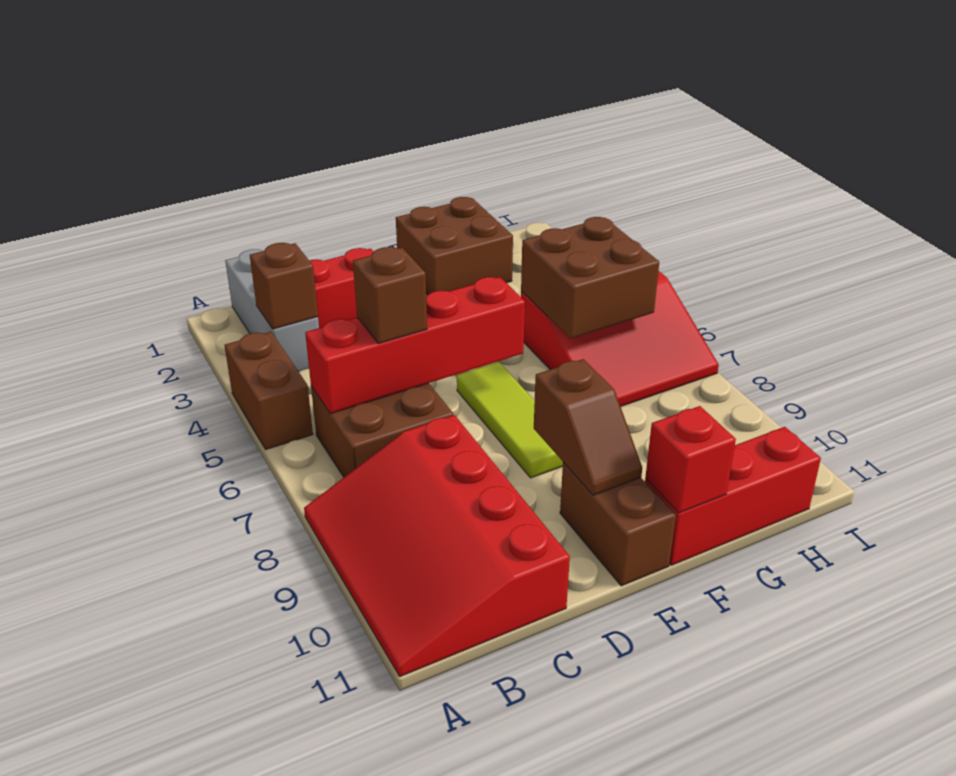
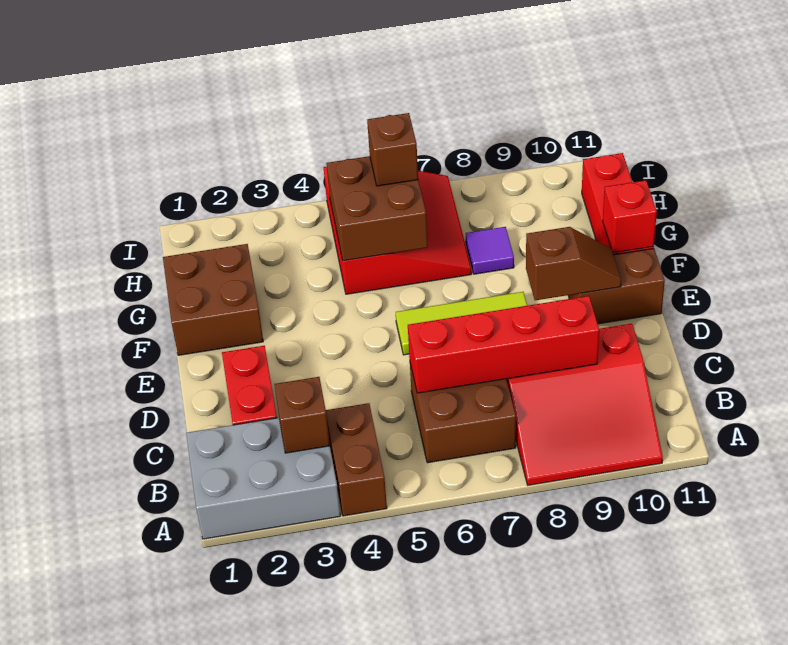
brown 1x2 brick [224,332,313,450] -> brown 1x2 brick turned to [326,403,387,516]
red 3x4 slope [304,415,570,677] -> red 3x3 slope [507,323,663,485]
grey 1x3 brick [225,249,319,372] -> grey 2x3 brick [186,418,340,539]
red 1x4 brick [305,277,525,414] -> red 1x4 brick turned to [408,296,599,393]
brown 1x1 brick [353,247,427,344] -> brown 1x1 brick moved to [367,113,418,186]
none -> purple 1x1 tile [466,227,514,274]

